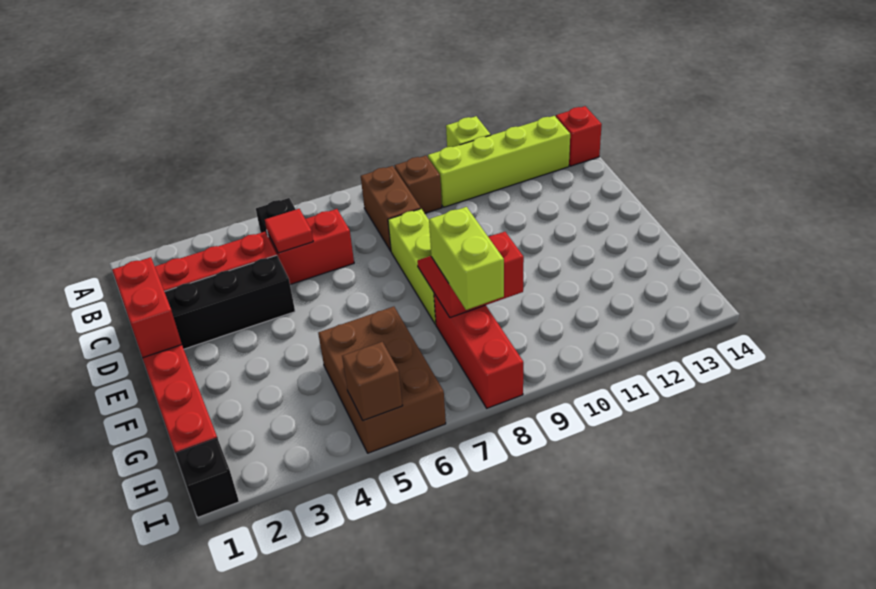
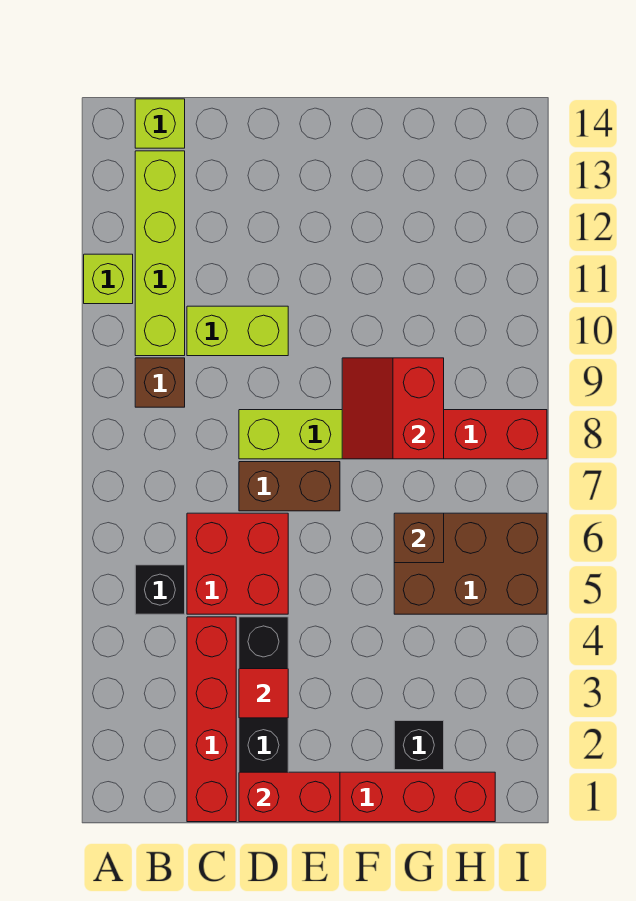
brown 1x2 brick [361,166,421,251] -> brown 1x2 brick moved to [239,462,340,511]
red 1x1 brick [556,106,602,166] -> lime 1x1 brick [135,99,185,148]
red 1x2 brick [267,209,354,284] -> red 2x2 brick [187,513,288,614]
red 1x1 tile [265,209,313,253] -> red 1x1 tile moved to [239,669,288,718]
lime 1x2 brick [429,207,504,310] -> lime 1x2 brick moved to [187,306,288,356]
black 1x1 brick [175,438,239,517] -> black 1x1 brick moved to [394,721,444,770]
brown 1x1 brick [342,342,403,421] -> brown 1x1 brick moved to [394,513,444,563]

